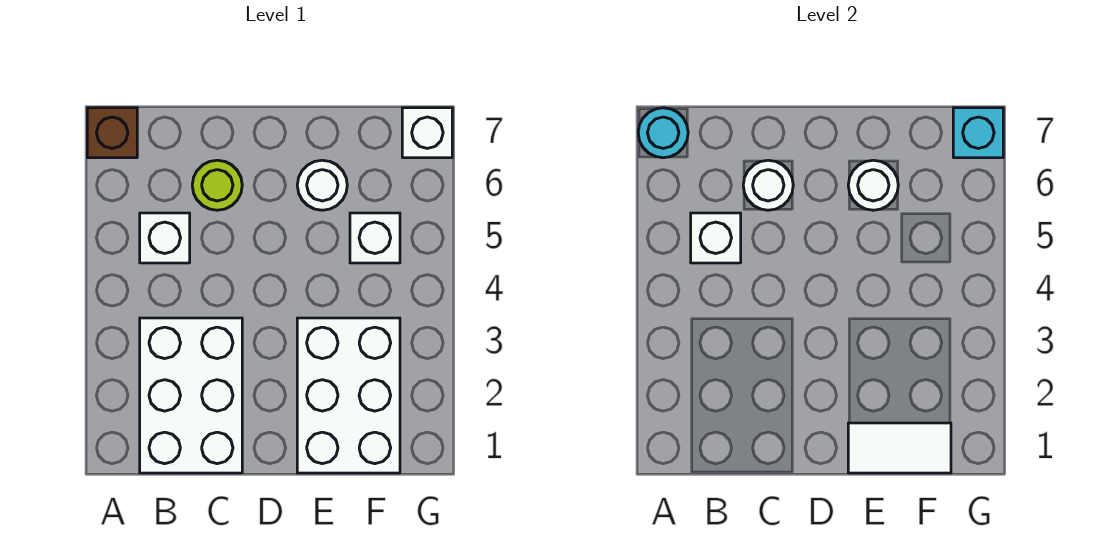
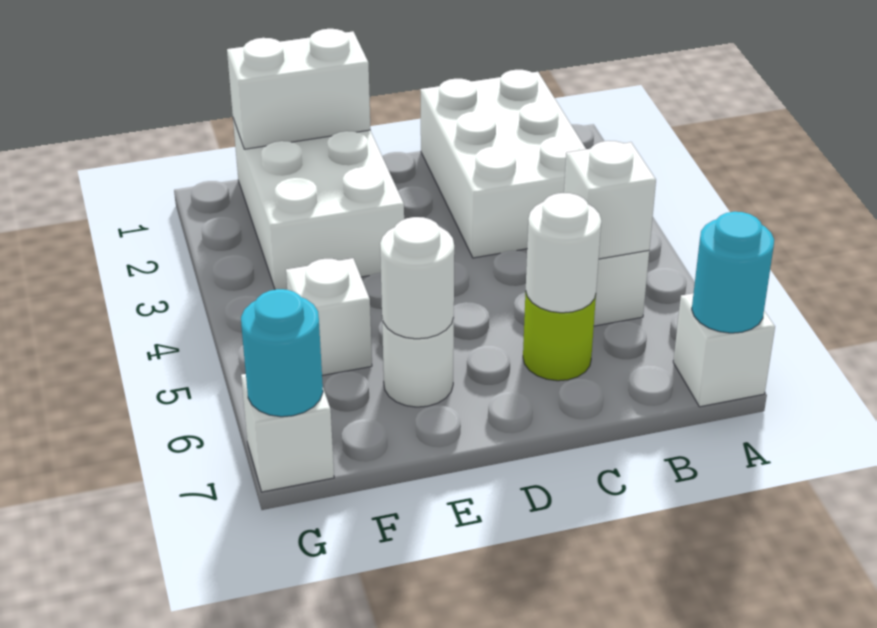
brown 1x1 brick [87,108,137,158] -> white 1x1 brick [673,293,775,407]
white 1x2 tile [848,423,951,473] -> white 1x2 brick [227,29,371,149]
cyan 1x1 brick [953,108,1003,158] -> cyan 1x1 round brick [241,289,323,417]

